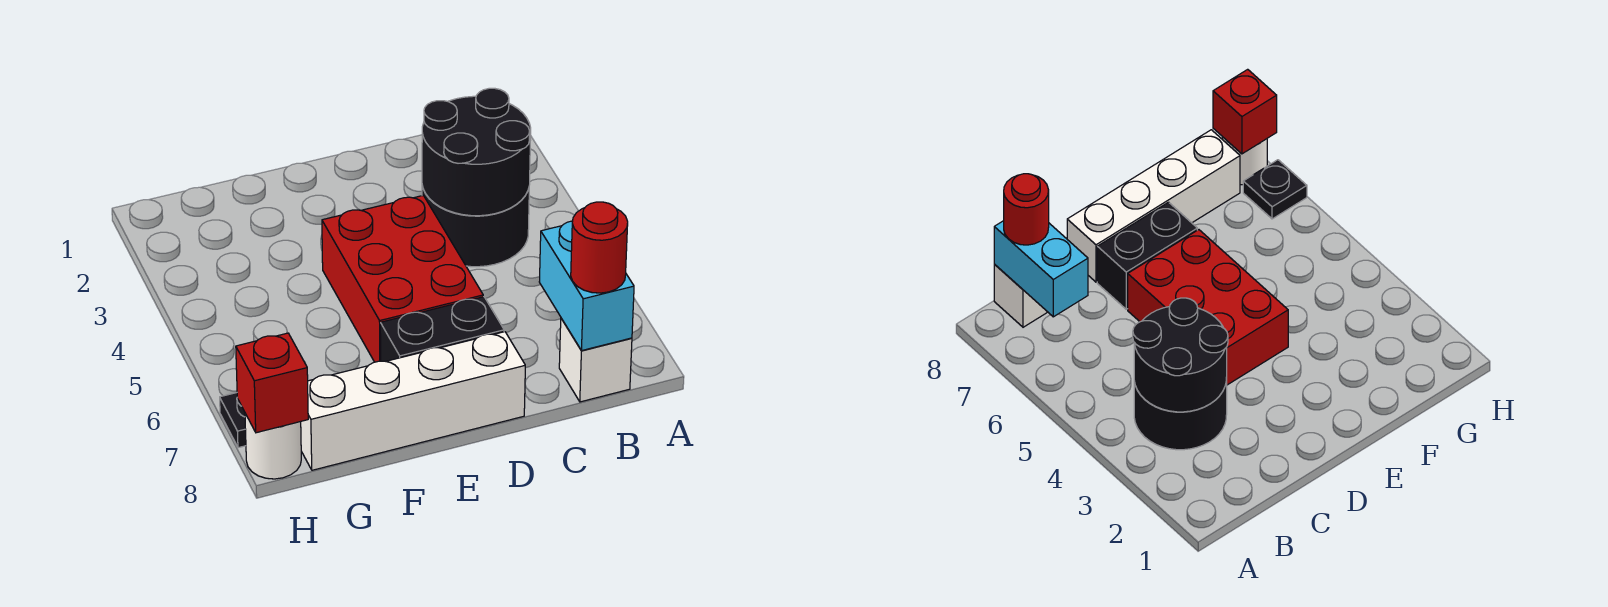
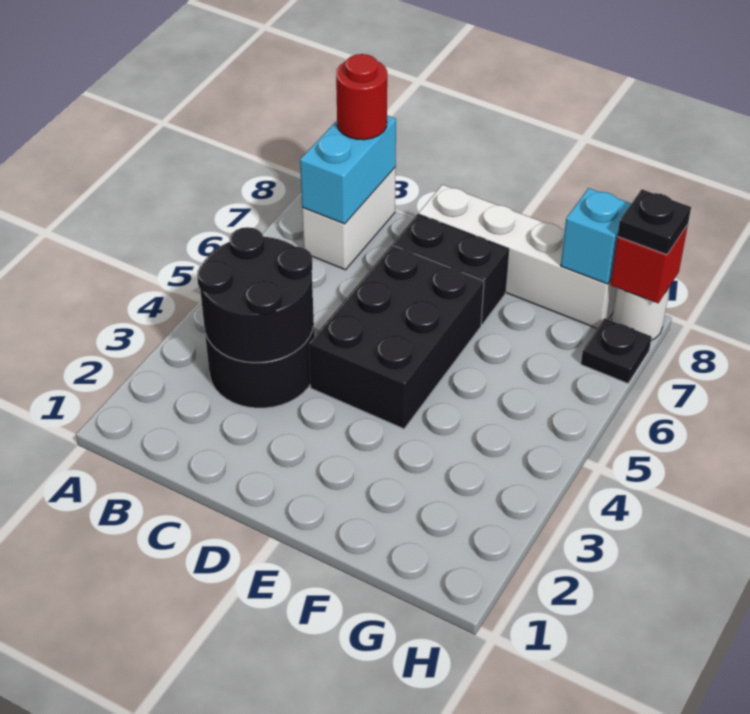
white 1x1 brick [559,318,632,402] -> white 1x2 brick [302,167,396,270]
red 2x3 brick [322,196,483,362] -> black 2x3 brick [309,245,484,429]
none -> cyan 1x1 brick [561,188,631,284]
none -> black 1x1 plate [618,190,691,255]

